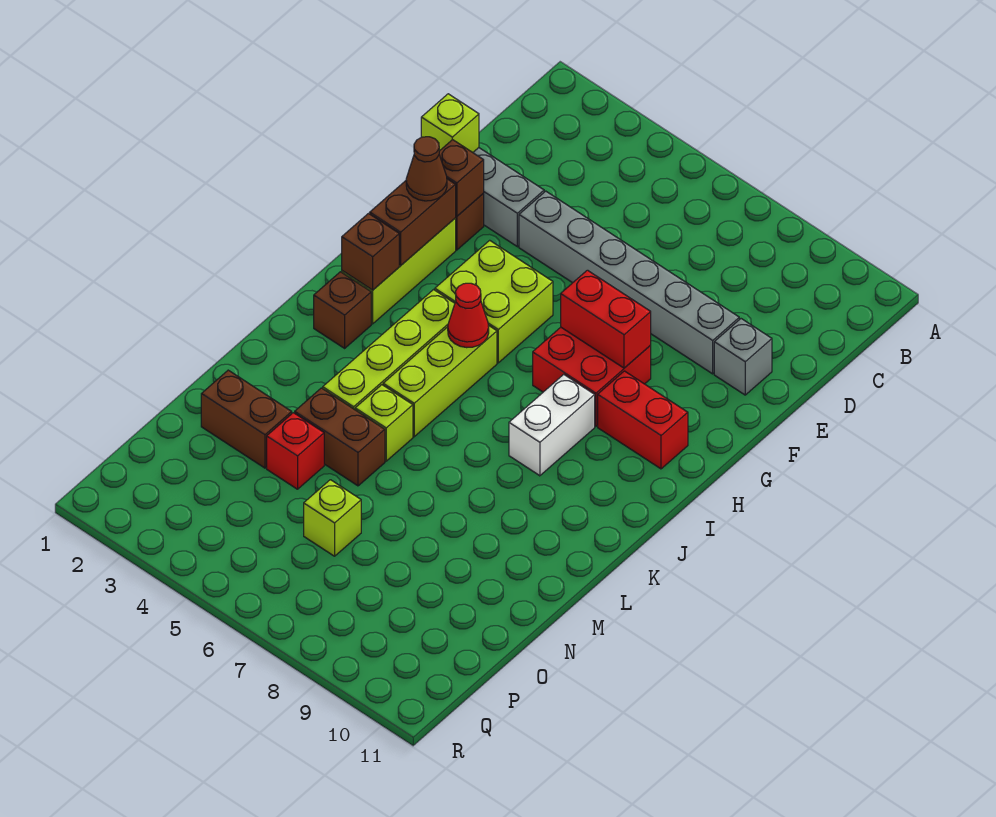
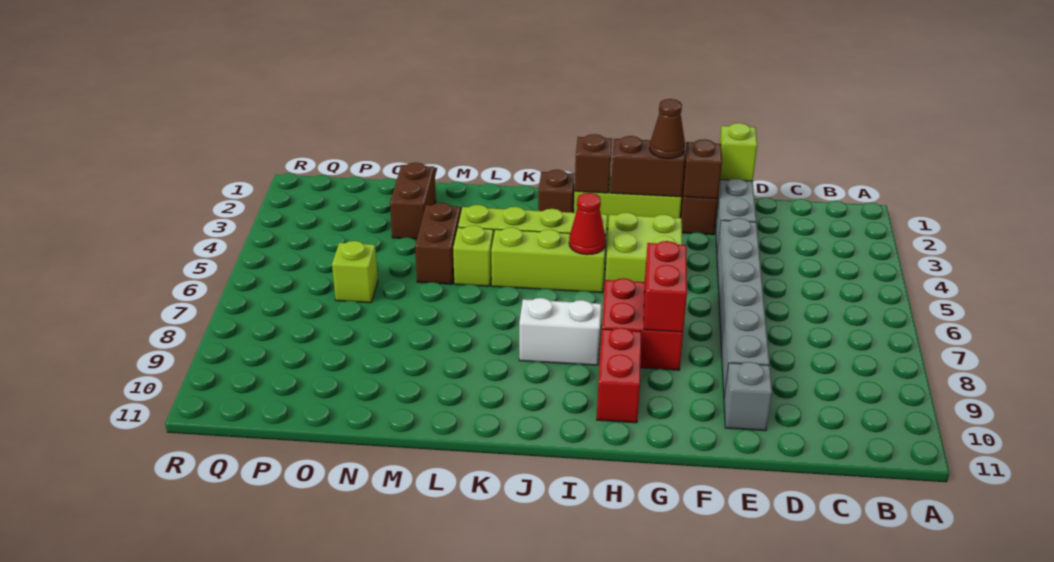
red 1x1 brick [267,413,324,489] -> none

